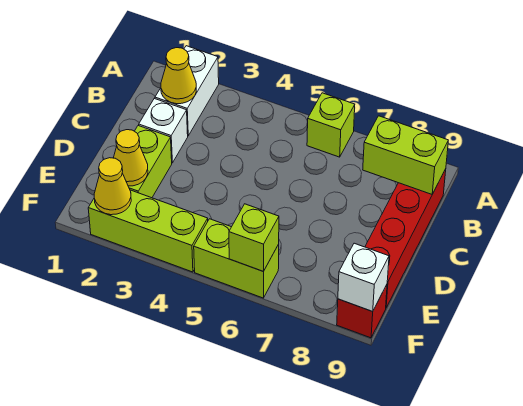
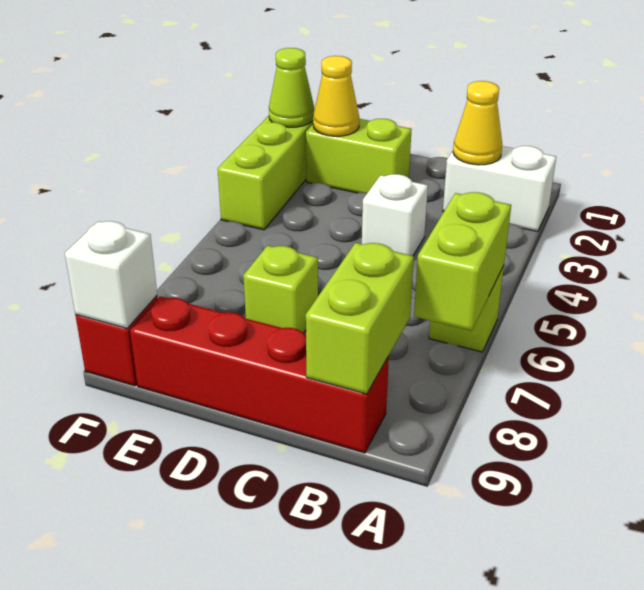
white 1x1 brick [139,98,188,163] -> white 1x1 brick moved to [362,174,428,256]
yellow 1x1 cone [94,158,131,215] -> lime 1x1 cone [269,48,314,127]
lime 1x2 brick [194,219,279,298] -> lime 1x2 brick moved to [414,192,511,331]
lime 1x1 brick [229,204,279,272] -> lime 1x1 brick moved to [243,246,318,333]

